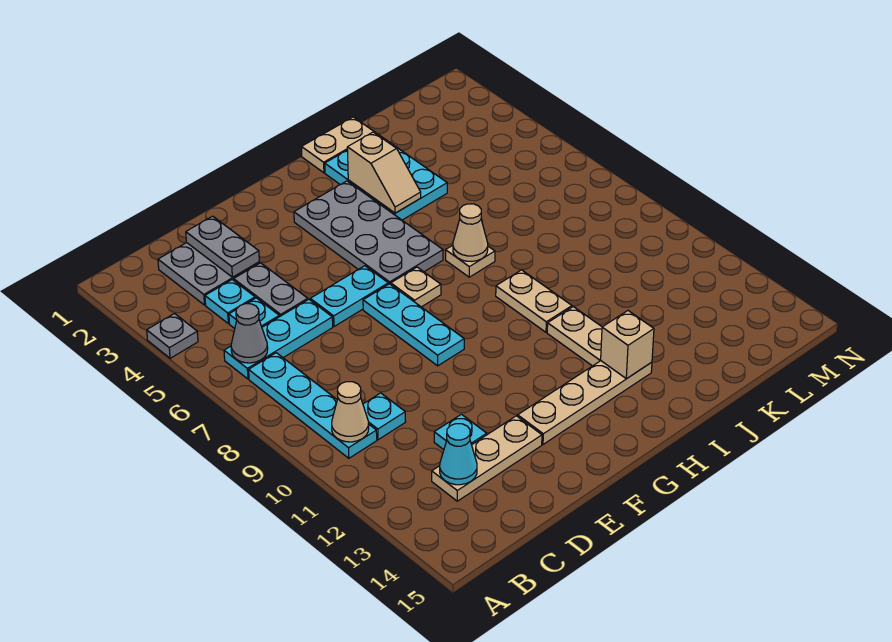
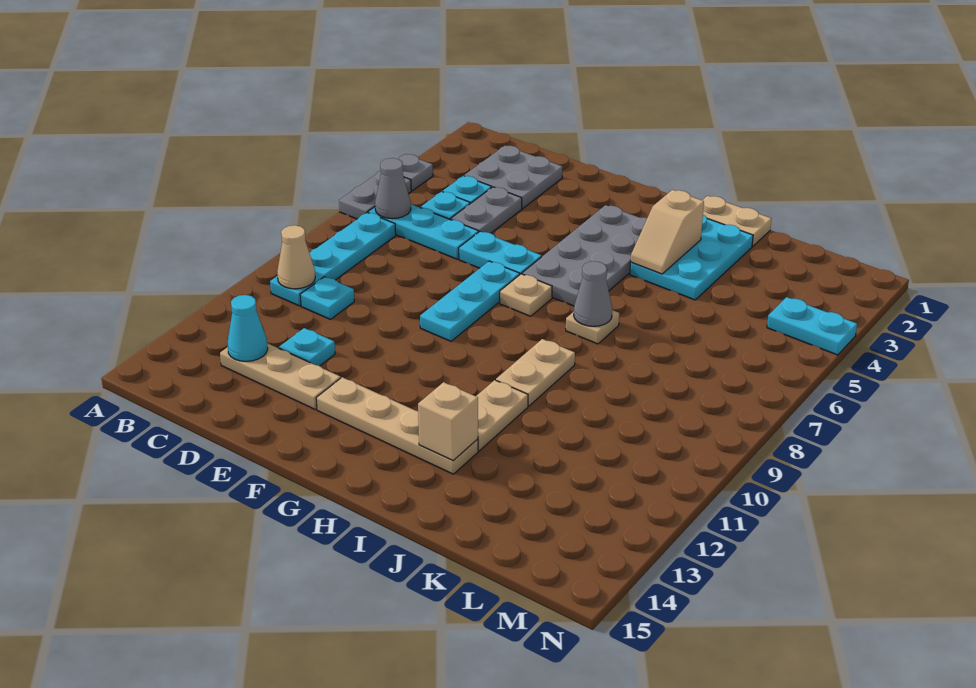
grey 1x2 plate [186,216,259,277] -> grey 1x2 plate moved to [339,171,411,219]
tan 1x1 cone [453,204,488,261] -> grey 1x1 cone [574,261,612,326]
none -> cyan 1x2 plate [767,297,857,355]

